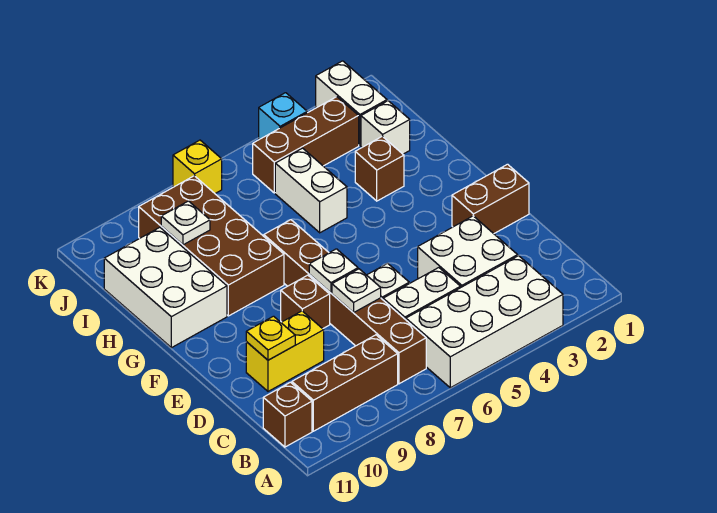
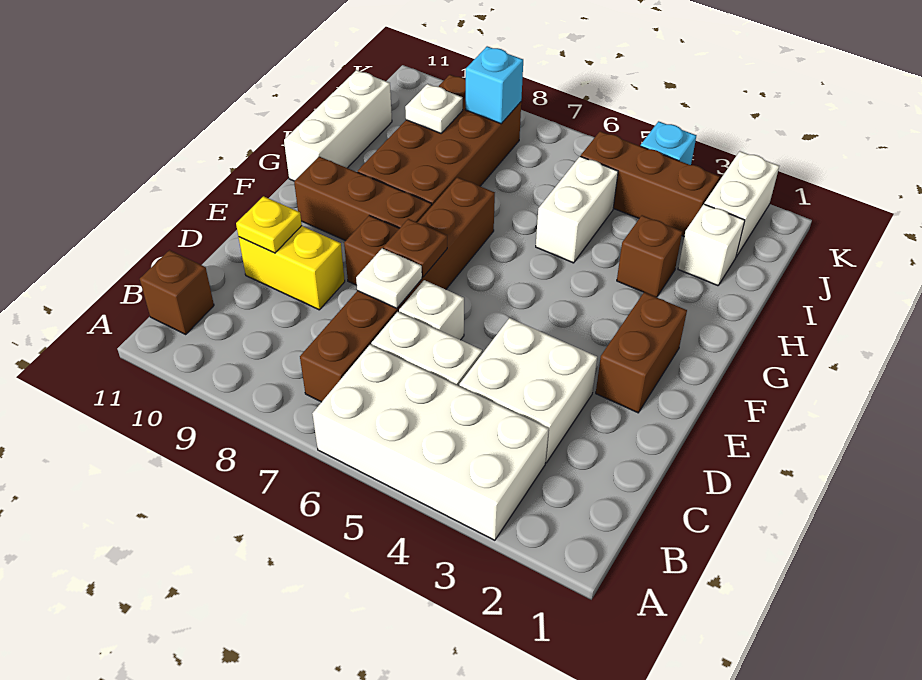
brown 1x3 brick [292,335,398,431] -> brown 1x3 brick moved to [294,157,432,241]
brown 1x2 brick [452,164,529,234] -> brown 1x2 brick turned to [596,292,687,413]
white 1x1 plate [309,249,358,293] -> brown 1x1 plate [383,219,447,277]
white 2x3 brick [104,227,227,348] -> white 1x3 brick [284,70,392,181]
none -> cyan 1x1 brick [465,46,523,124]
yellow 1x1 brick [173,140,222,193] -> none

